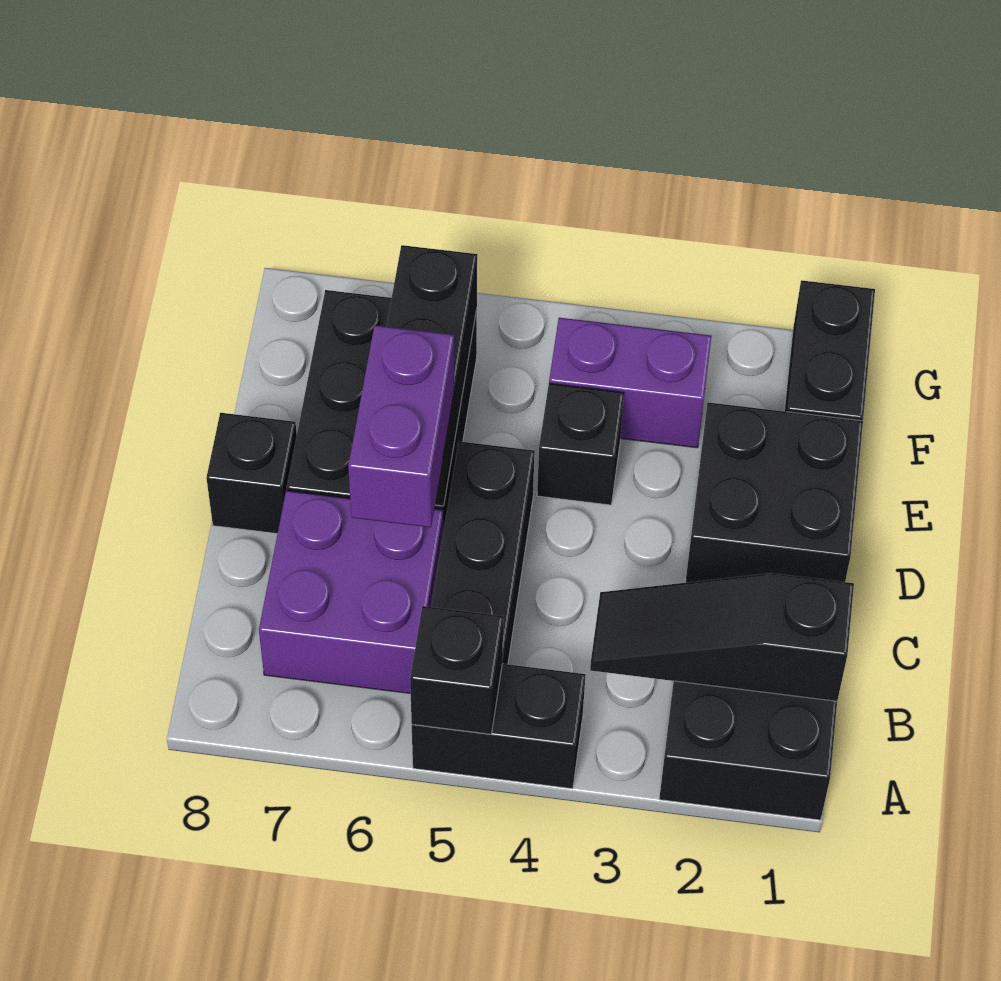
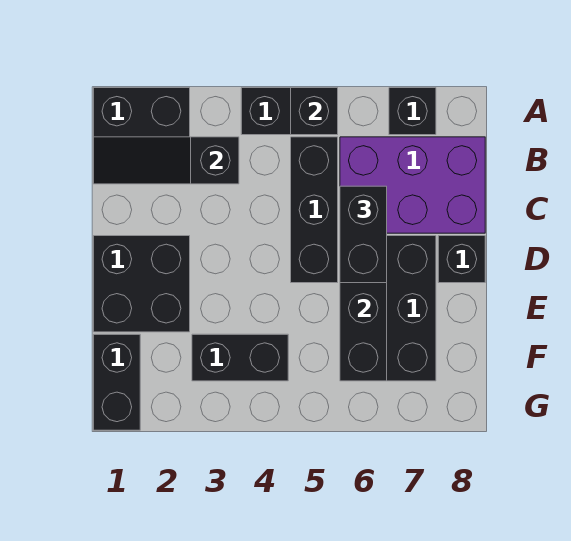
black 1x3 slope [590,573,854,701] -> black 1x3 slope turned to [93,137,239,184]
purple 2x2 brick [259,491,443,694] -> purple 2x3 brick [340,137,485,233]
purple 1x2 brick [348,325,454,527] -> black 1x2 brick [340,186,387,283]
black 1x1 brick [537,383,624,505] -> black 1x1 brick moved to [389,88,436,135]
purple 1x2 brick [549,318,711,448] -> black 1x2 brick [192,334,288,381]

